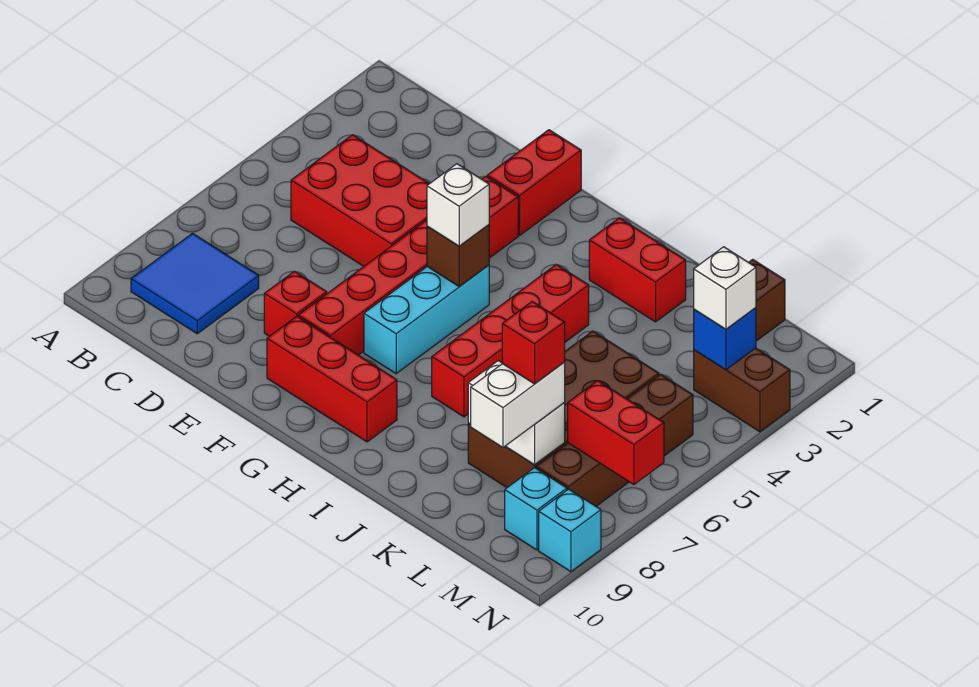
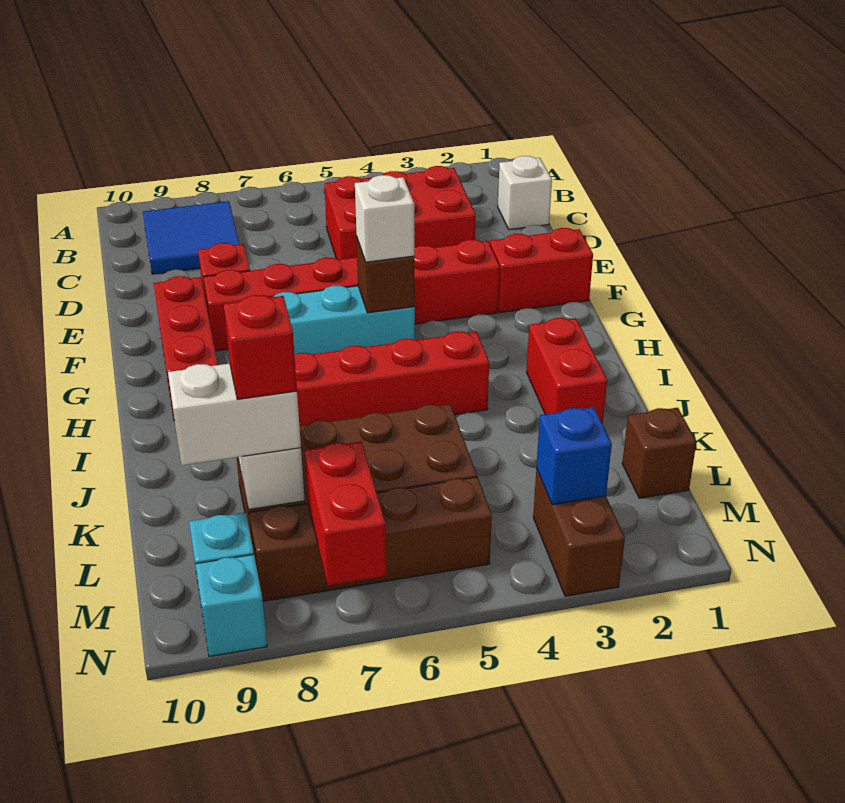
red 2x3 brick [291,135,429,266] -> red 2x3 brick turned to [324,166,476,260]
white 1x1 brick [694,247,756,329] -> white 1x1 brick moved to [498,156,552,230]

